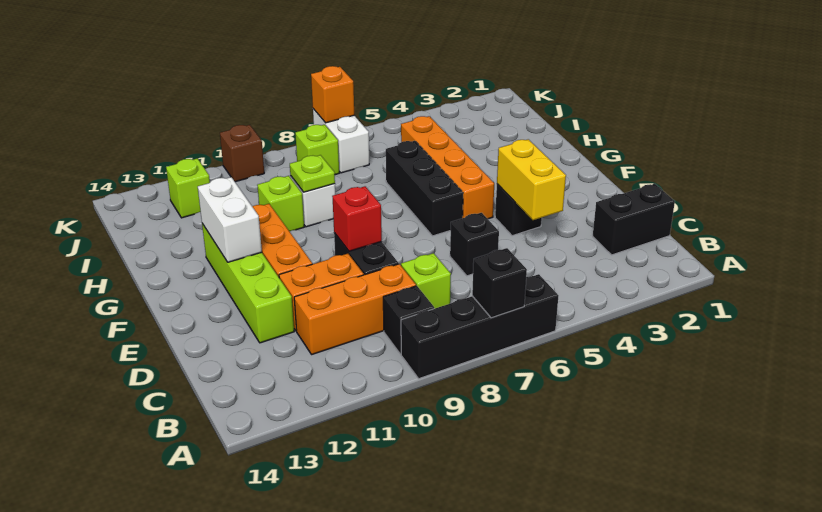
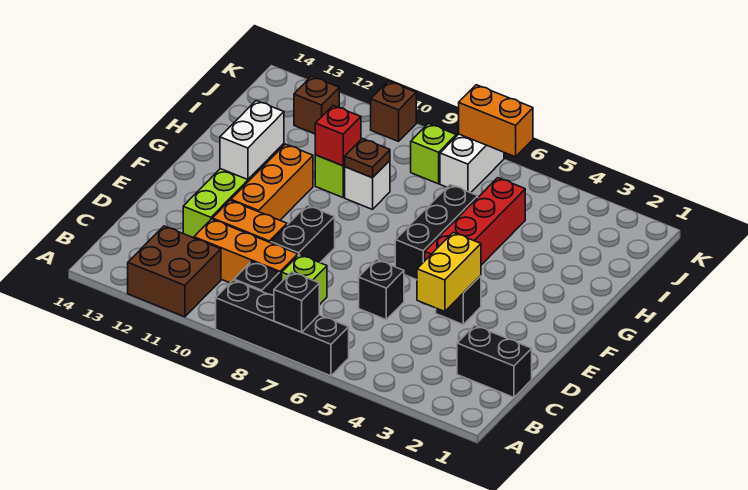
none -> brown 2x2 brick [128,226,221,317]
red 1x1 brick [332,186,382,251] -> red 1x1 brick moved to [315,106,361,166]
orange 1x4 brick [401,116,494,219] -> red 1x4 brick [425,178,525,265]
lime 1x1 plate [290,155,335,192] -> brown 1x1 plate [345,138,390,178]
lime 1x1 brick [166,158,210,218] -> brown 1x1 brick [294,76,339,134]
orange 1x1 brick [311,66,354,123] -> orange 1x2 brick [459,85,533,157]

